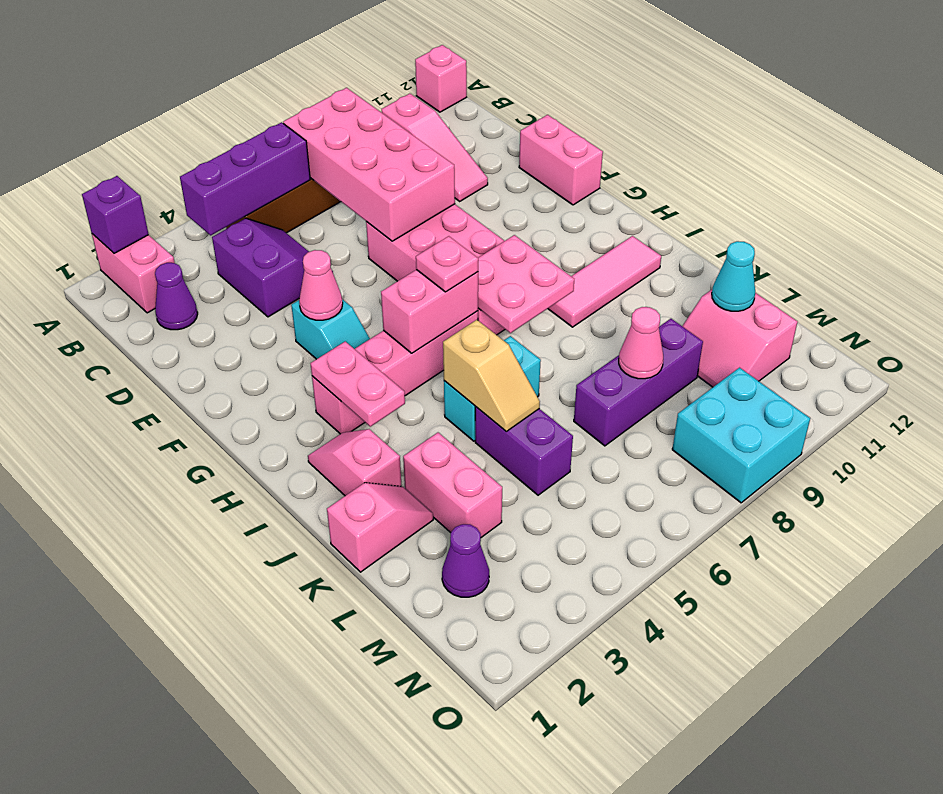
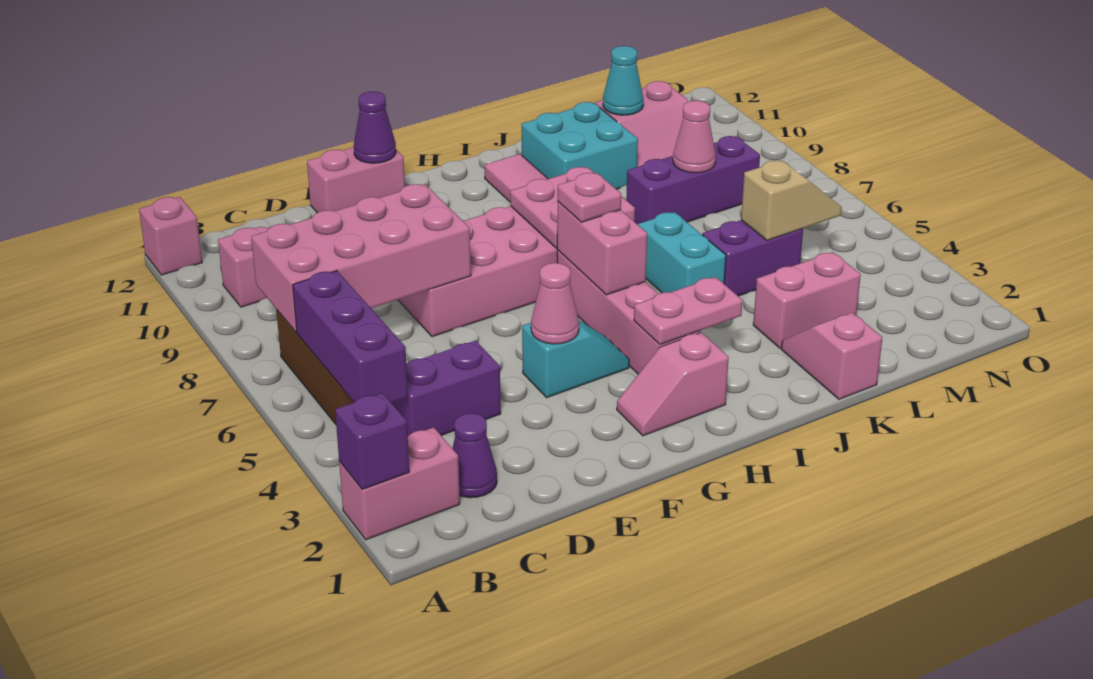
pink 1x2 slope [308,429,402,496] -> pink 1x2 slope moved to [617,332,729,436]
tan 1x2 slope [443,320,540,431] -> tan 1x2 slope moved to [741,160,842,240]
purple 1x3 brick [574,319,703,446] -> purple 1x3 brick turned to [626,136,760,224]
purple 1x1 cone [442,524,489,597] -> purple 1x1 cone moved to [354,92,396,163]
cyan 2x2 brick [672,368,810,503] -> cyan 2x2 brick moved to [522,102,638,189]

